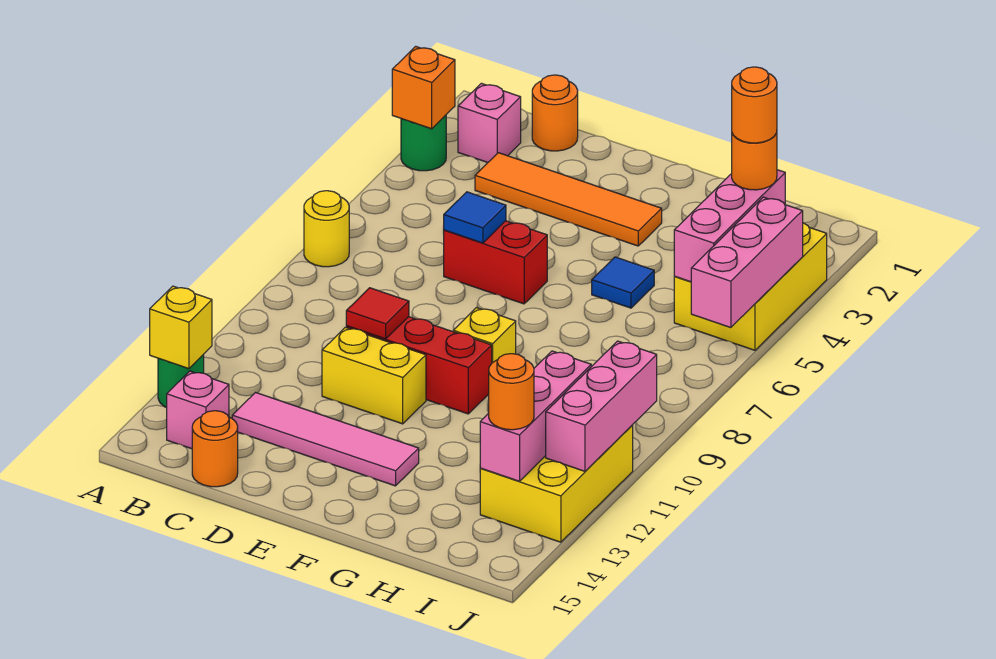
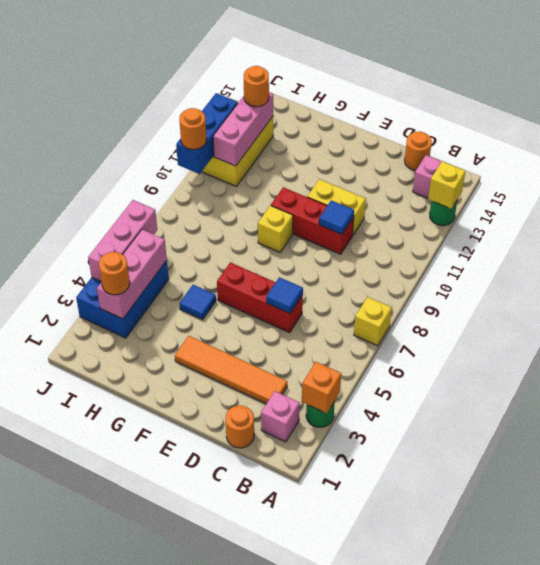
yellow 1x1 round brick [304,191,349,267] -> yellow 1x1 brick [354,297,392,346]
pink 1x4 tile [232,393,419,486] -> none
red 1x2 brick [444,221,547,304] -> red 1x3 brick [217,262,303,333]
red 1x1 tile [346,288,409,339] -> blue 1x1 tile [319,200,354,234]
yellow 2x3 brick [674,223,827,350] -> blue 2x3 brick [76,260,169,338]
orange 1x1 round brick [732,67,777,143] -> orange 1x1 round brick moved to [179,108,207,149]
pink 1x3 brick [546,341,657,471] -> blue 1x3 brick [176,93,238,174]

